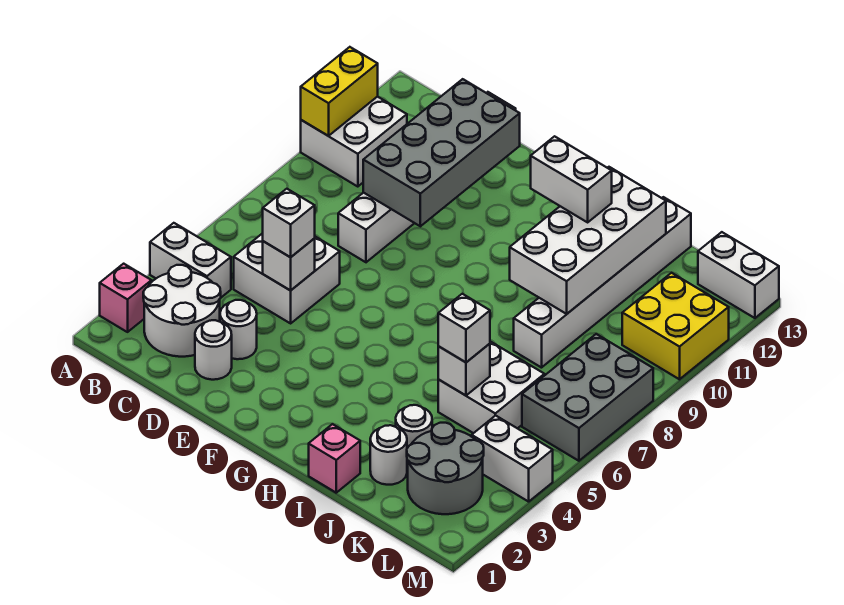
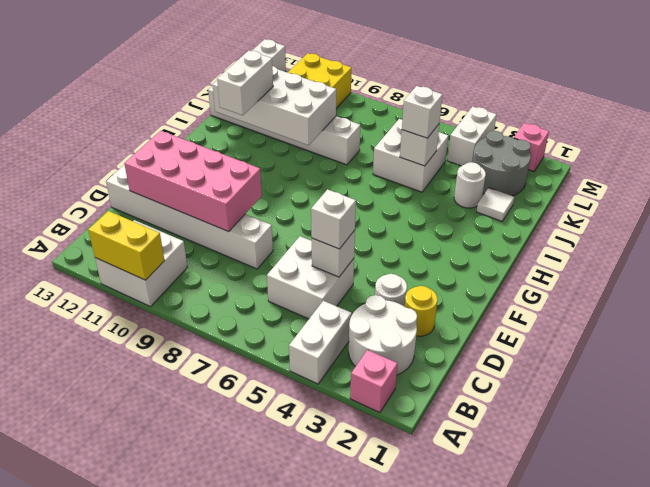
white 1x1 round brick [195,320,232,380] -> yellow 1x1 round brick [405,286,437,336]
grey 2x4 brick [363,79,520,226] -> pink 2x4 brick [124,131,262,232]
pink 1x1 brick [309,424,360,493] -> pink 1x1 brick moved to [514,123,549,171]
white 1x1 round brick [370,425,407,485] -> white 1x1 tile [477,188,514,221]
grey 2x3 brick [522,334,653,461] -> none

